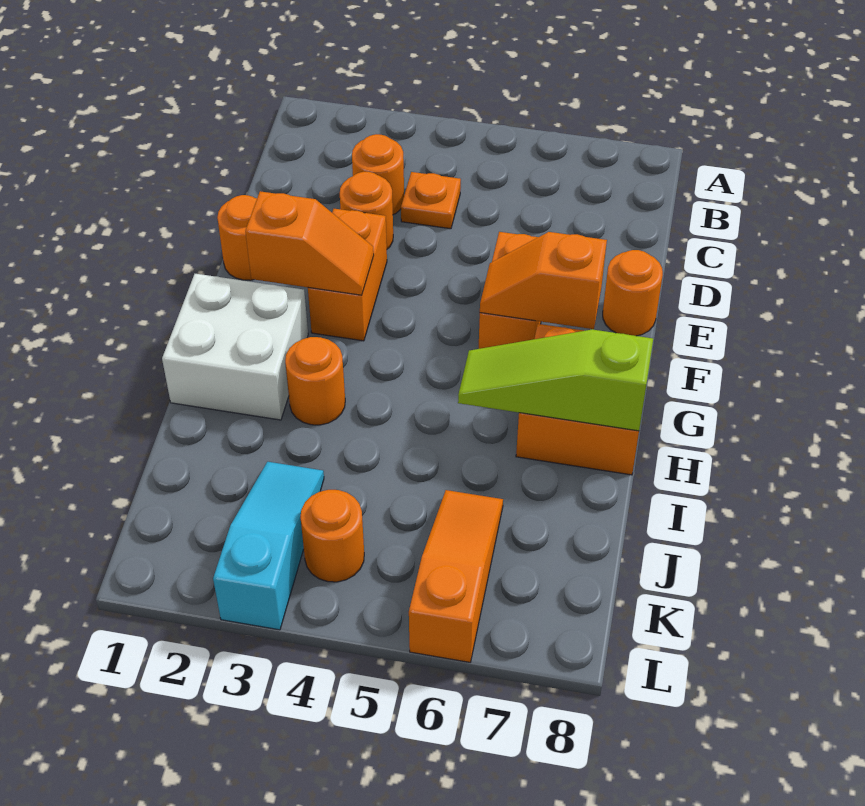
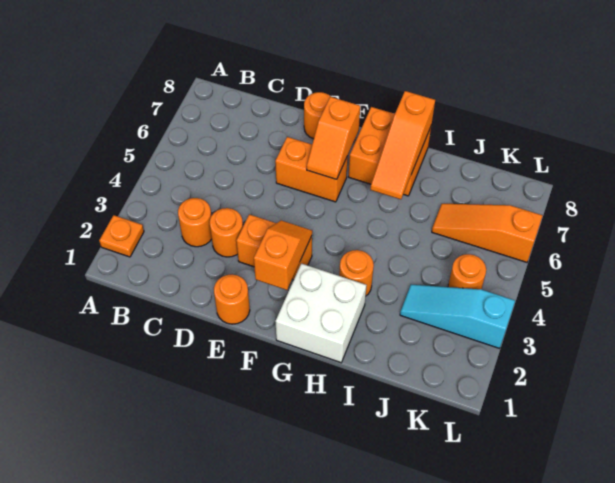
orange 1x1 plate [401,172,461,229] -> orange 1x1 plate moved to [99,215,144,257]
lime 1x3 slope [458,329,653,431] -> orange 1x3 slope [370,91,435,199]

